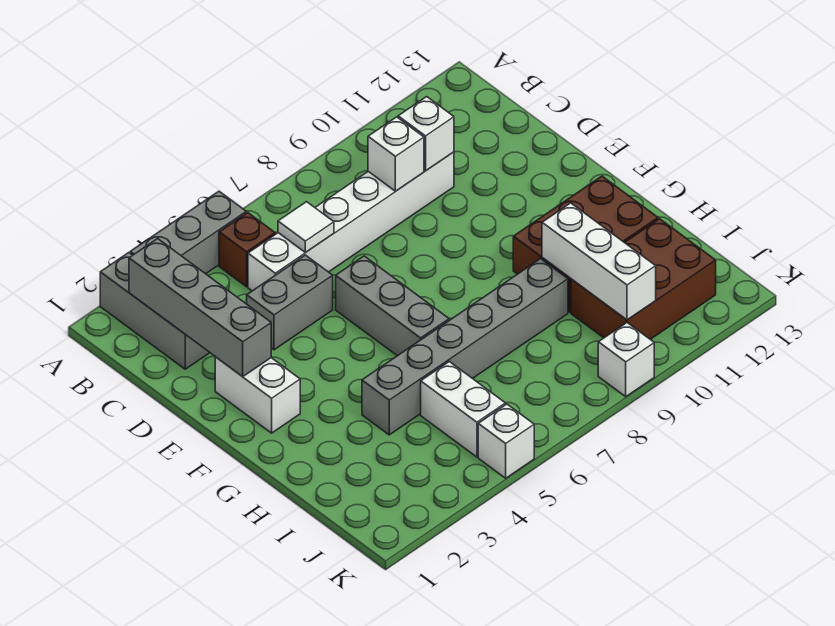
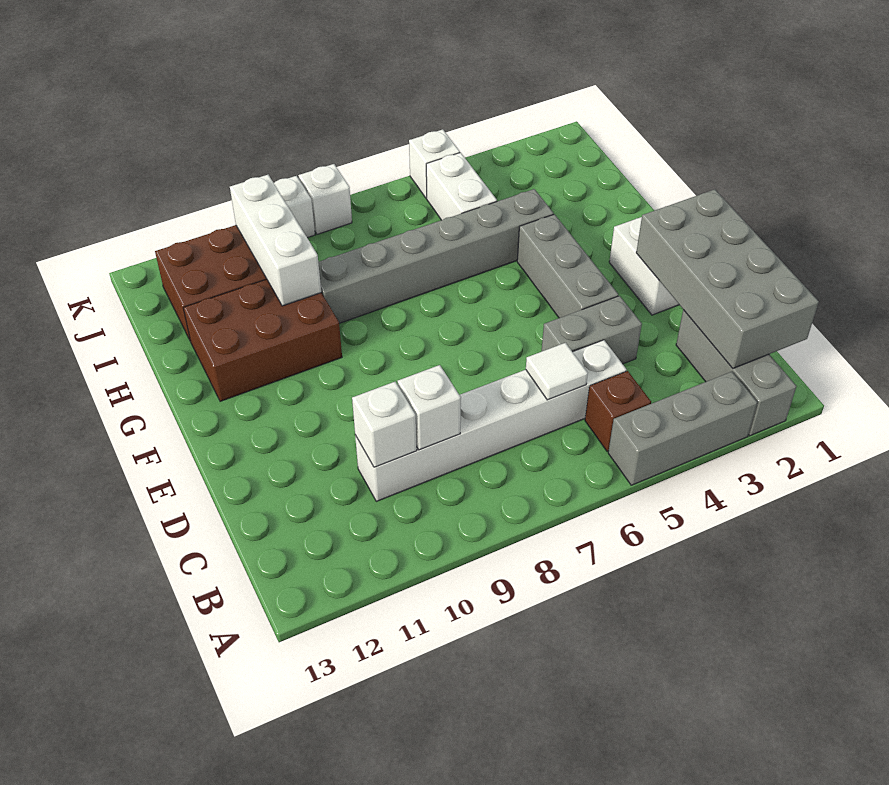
grey 1x4 brick [129,239,271,377] -> grey 2x4 brick [636,189,819,368]
grey 1x3 brick [336,256,449,356] -> grey 1x3 brick moved to [517,214,619,318]
none -> white 1x1 brick [298,164,352,234]

